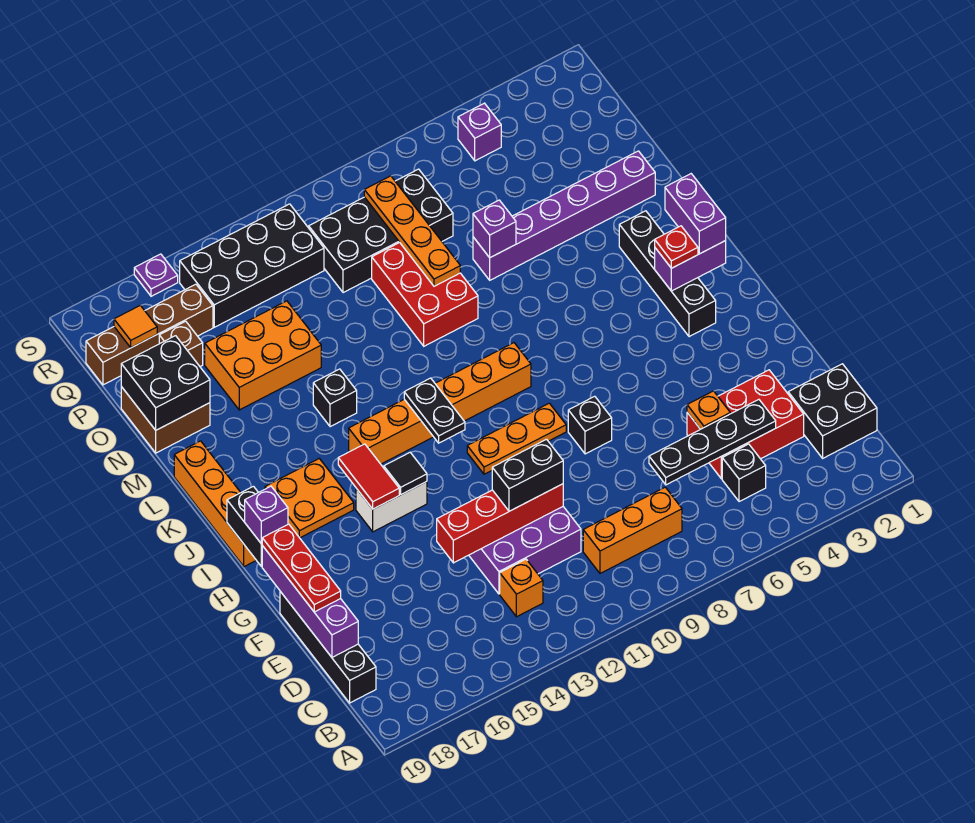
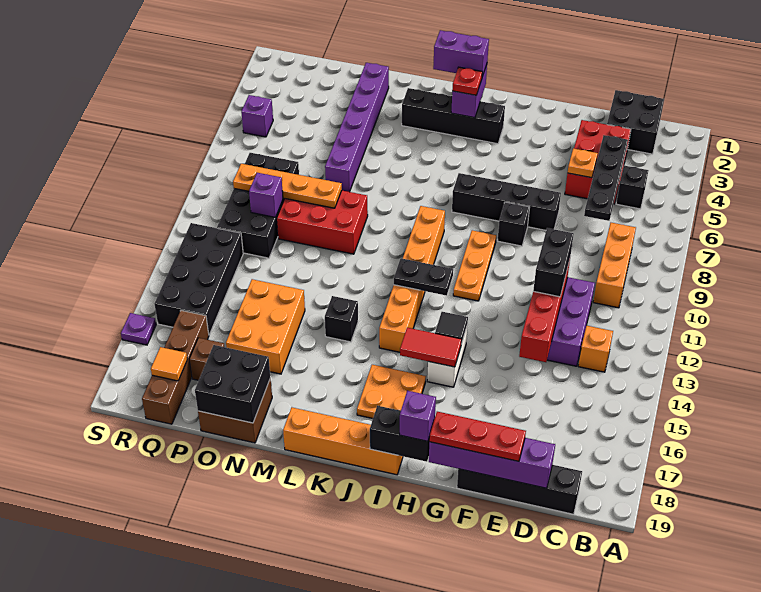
none -> black 1x4 brick [452,173,561,230]
purple 1x1 brick [473,200,516,258] -> purple 1x1 brick moved to [249,173,283,217]

